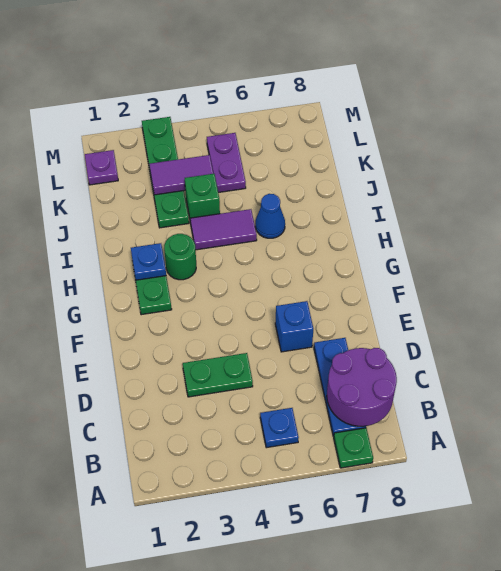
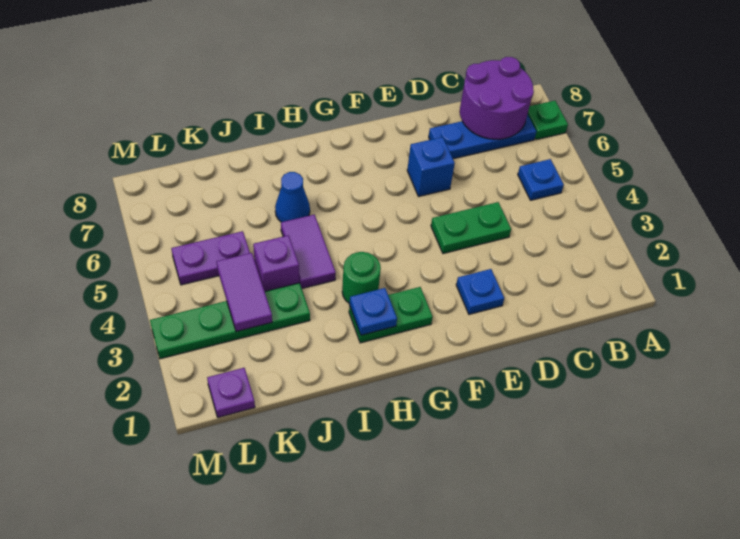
green 1x2 plate [183,353,253,397] -> green 1x2 plate turned to [431,202,511,254]
none -> blue 1x1 plate [456,269,504,314]
green 1x1 brick [185,174,220,222] -> purple 1x1 brick [253,235,299,291]

